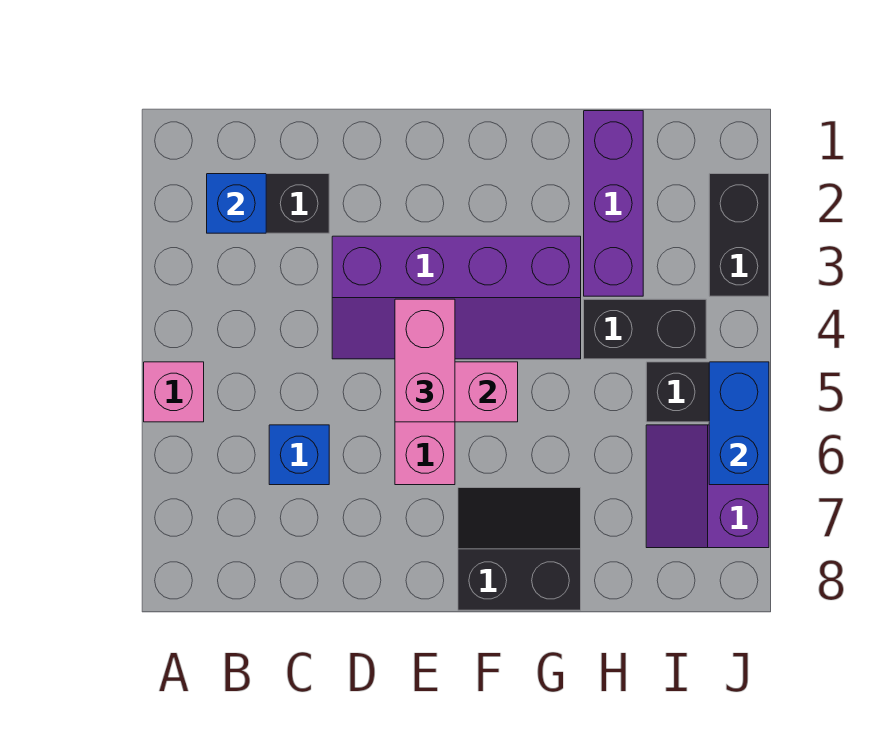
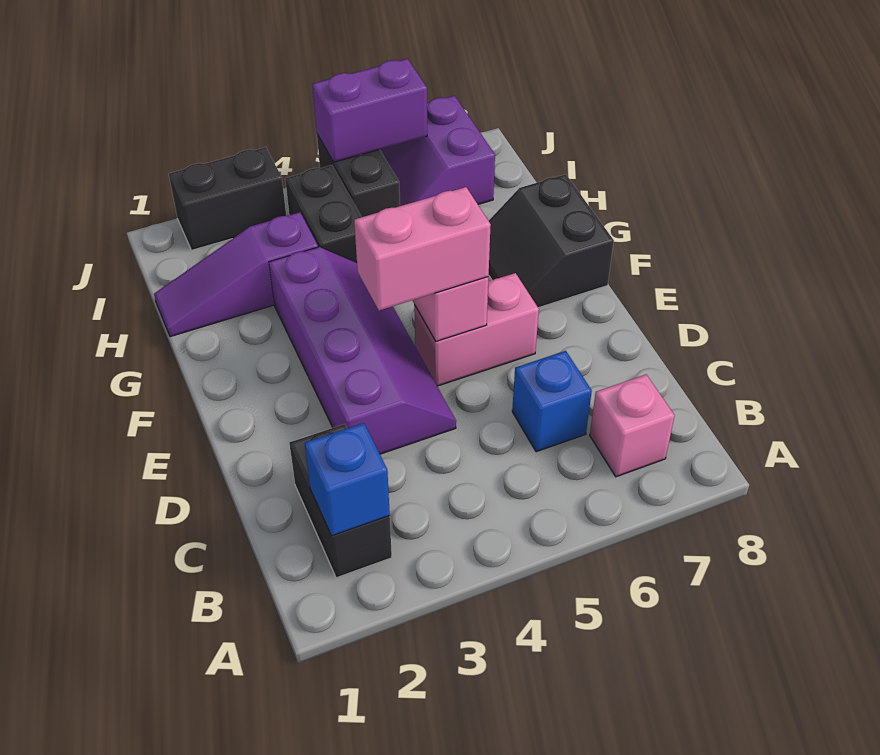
pink 1x1 brick [144,362,204,422] -> pink 1x1 brick moved to [590,375,675,477]
purple 1x3 brick [584,111,643,296] -> purple 1x3 slope [154,212,318,337]
purple 2x2 slope [646,425,769,548] -> purple 2x2 slope turned to [380,96,495,206]
blue 1x2 brick [709,362,769,485] -> purple 1x2 brick [312,59,427,162]

